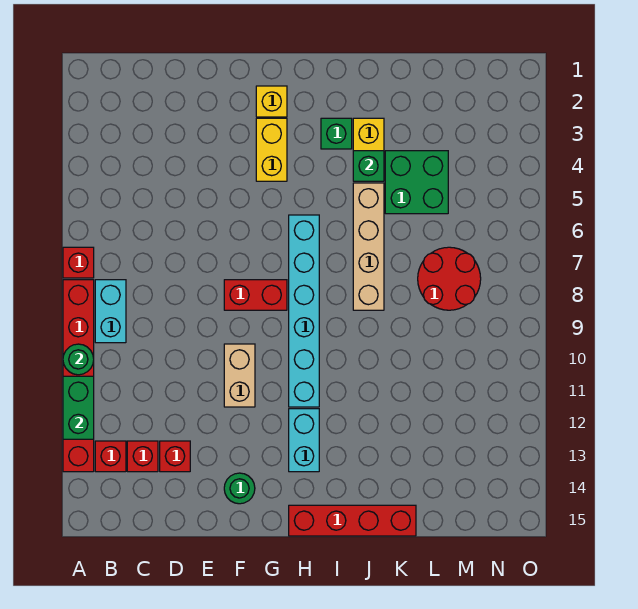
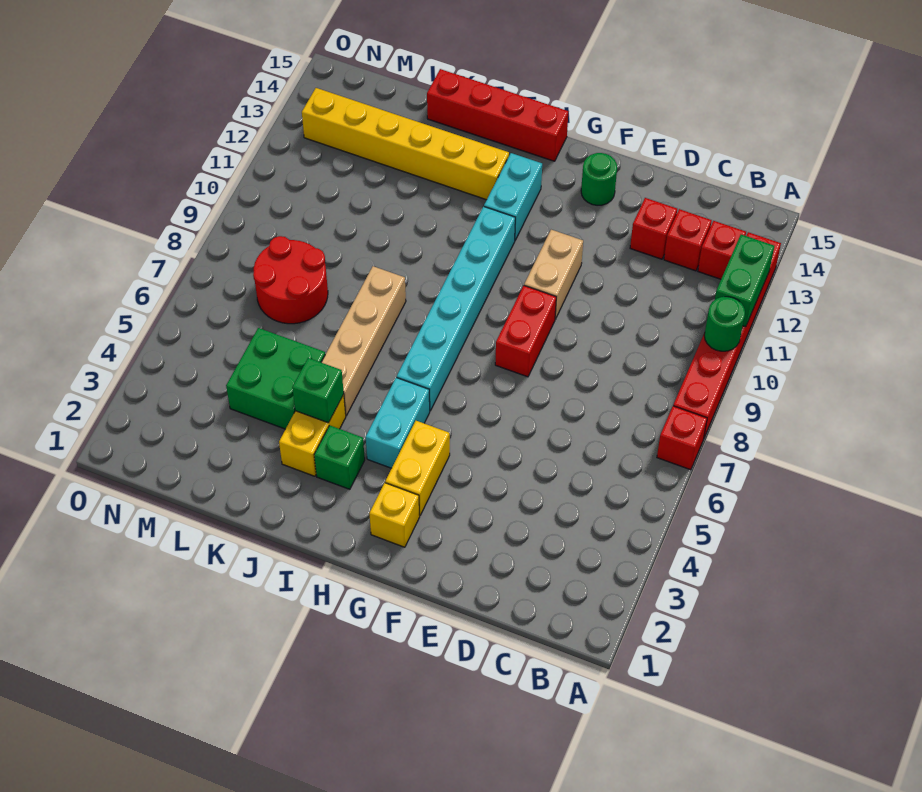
cyan 1x2 brick [95,280,126,343] -> cyan 1x2 brick moved to [366,378,430,468]
red 1x2 brick [224,280,287,310] -> red 1x2 brick turned to [495,286,556,377]
none -> yellow 1x6 brick [302,88,509,200]

